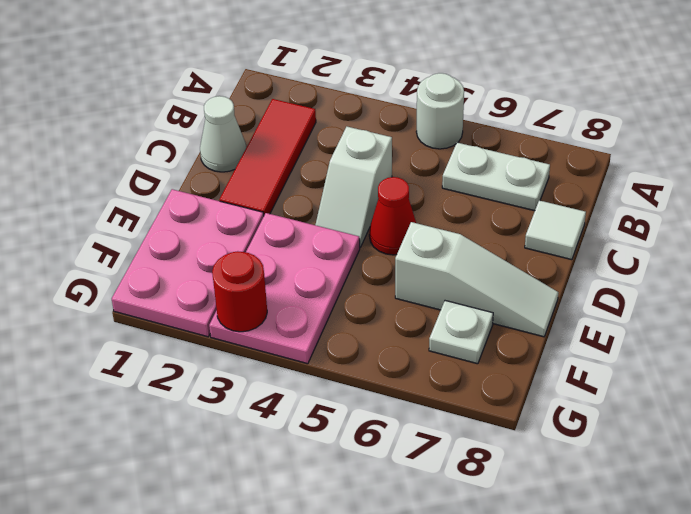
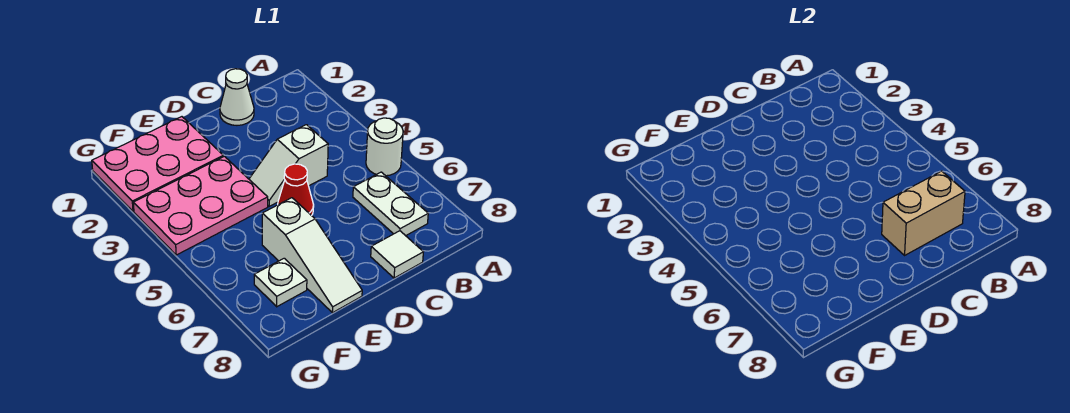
red 1x3 tile [219,99,316,215] -> none
none -> tan 1x2 brick [882,171,965,255]
red 1x1 round brick [212,251,267,332] -> none

